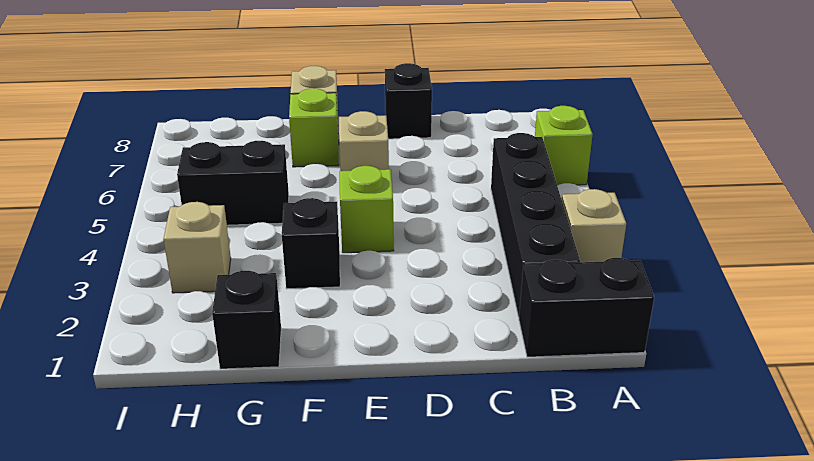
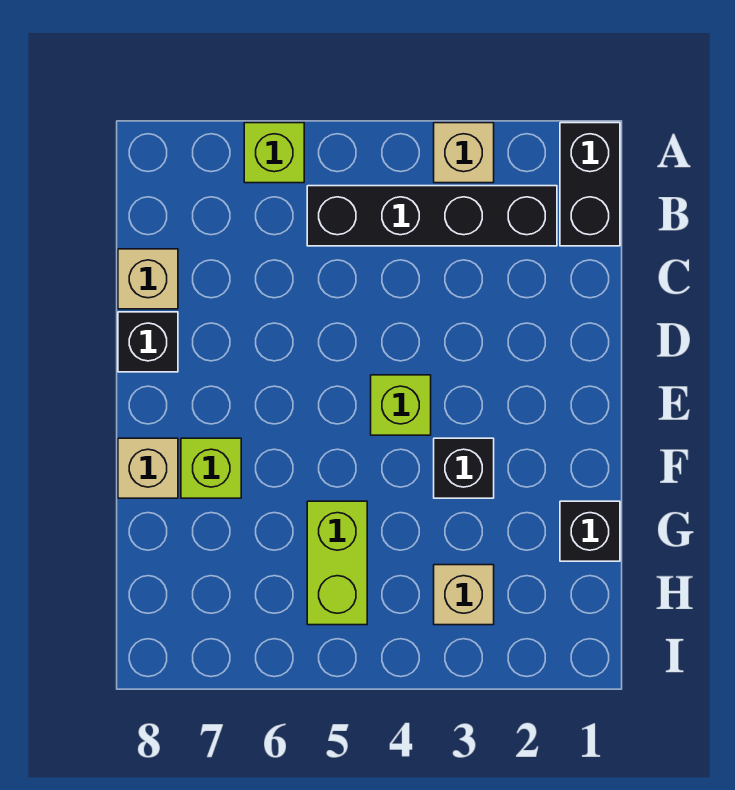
tan 1x1 brick [339,111,389,171] -> tan 1x1 brick moved to [118,249,178,309]
black 1x2 brick [177,141,289,225] -> lime 1x2 brick [307,501,367,625]

